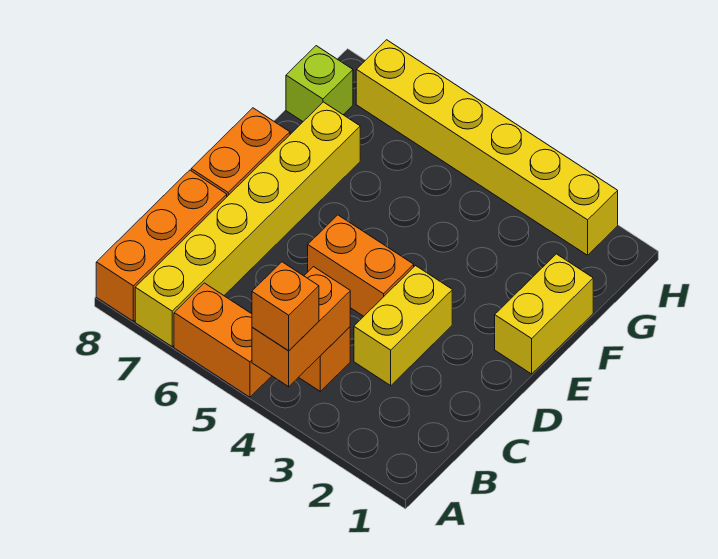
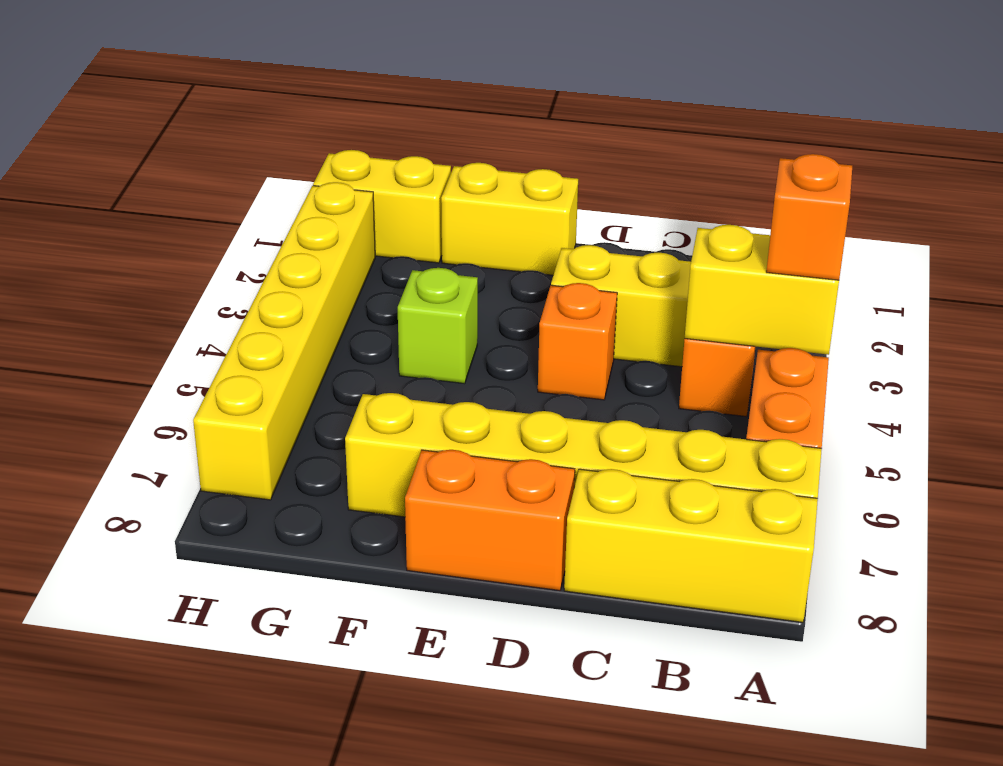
orange 1x2 brick [252,267,350,387] -> yellow 1x2 brick [685,225,839,355]
orange 1x3 brick [96,170,227,321] -> yellow 1x3 brick [564,469,818,622]
orange 1x2 brick [308,215,414,316] -> orange 1x1 brick [538,283,617,400]
none -> yellow 1x2 brick [313,150,451,263]
lime 1x1 brick [286,46,353,121] -> lime 1x1 brick moved to [398,268,478,384]

